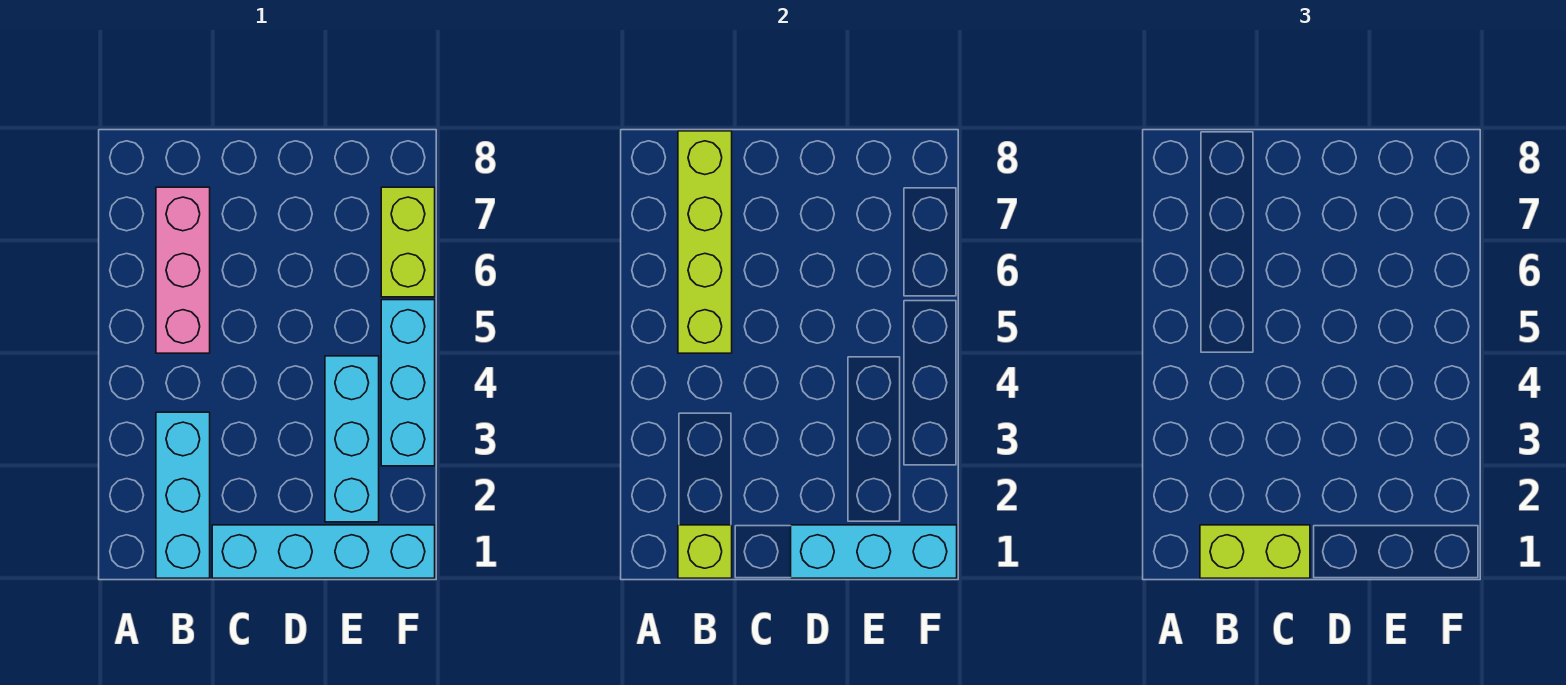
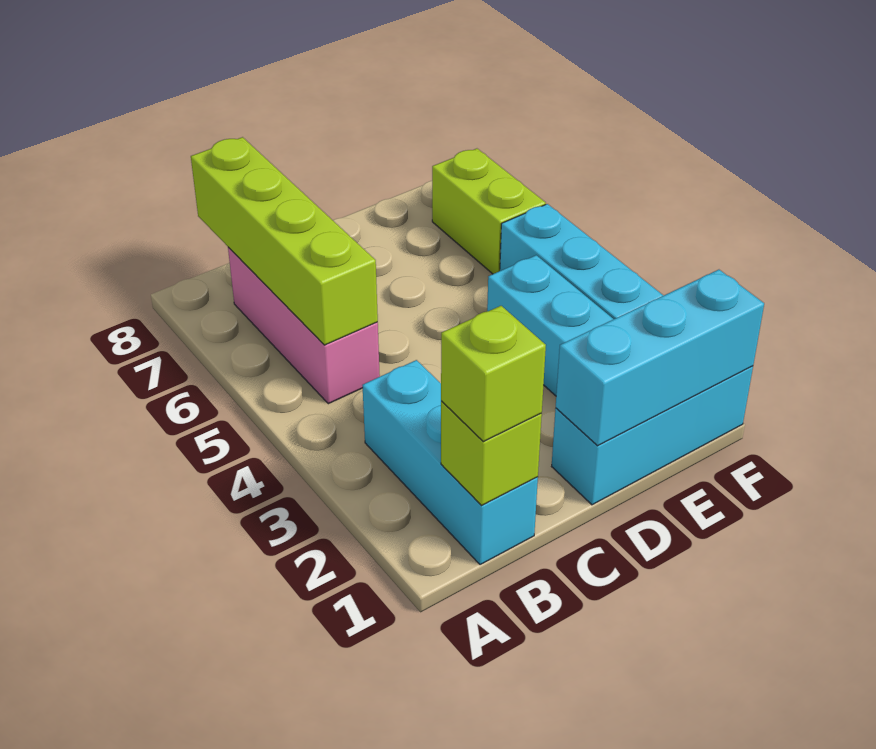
lime 1x2 brick [1200,525,1310,578] -> lime 1x1 brick [441,306,546,442]
cyan 1x4 brick [212,525,435,578] -> cyan 1x3 brick [552,366,753,505]

